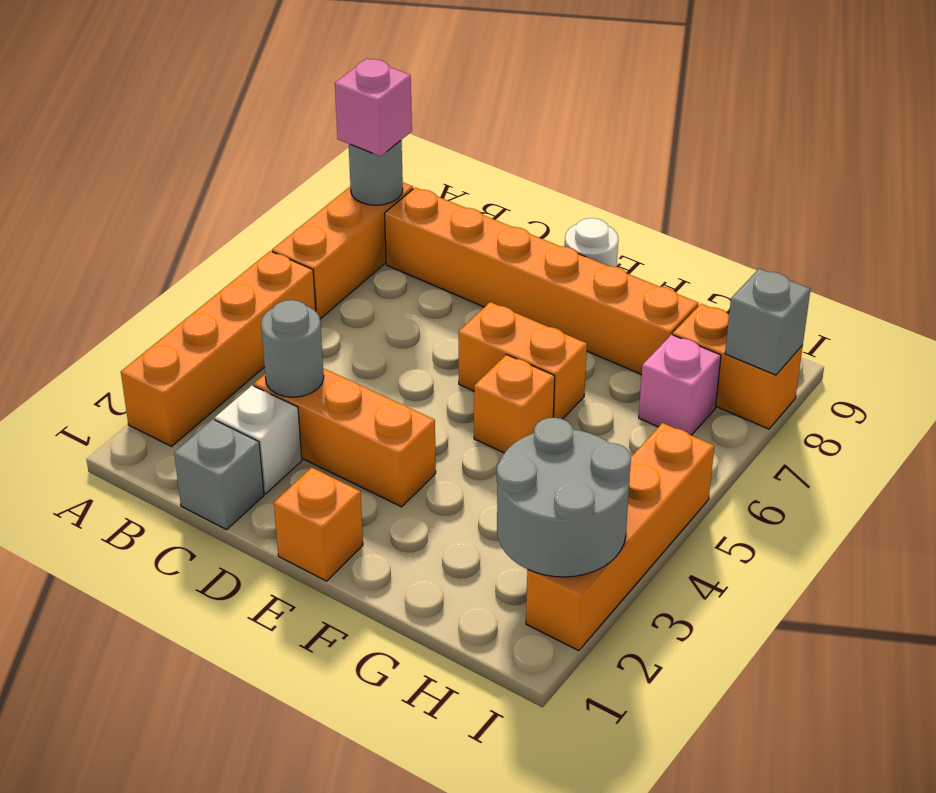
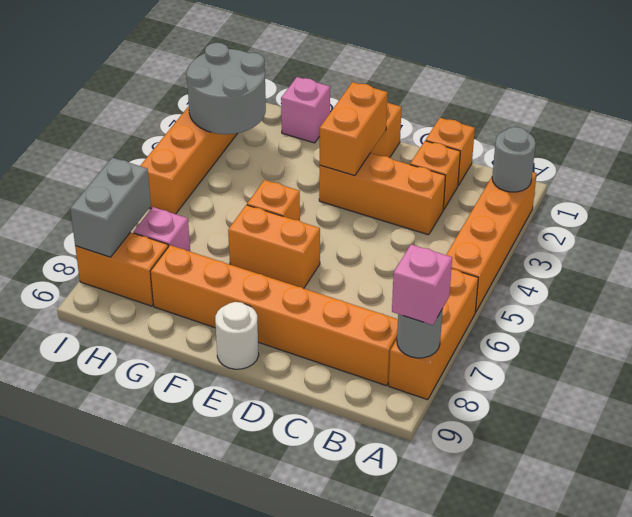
grey 1x1 brick [174,419,264,530] -> orange 1x1 brick [426,118,475,185]
white 1x1 brick [215,386,302,494] -> orange 1x1 brick [410,141,460,210]
grey 1x1 round brick [261,300,324,397] -> grey 1x1 round brick moved to [492,127,536,192]
none -> orange 1x2 brick [320,82,388,176]
none -> pink 1x1 brick [281,77,330,143]
grey 1x1 brick [725,269,810,375] -> grey 1x2 brick [70,158,151,257]

